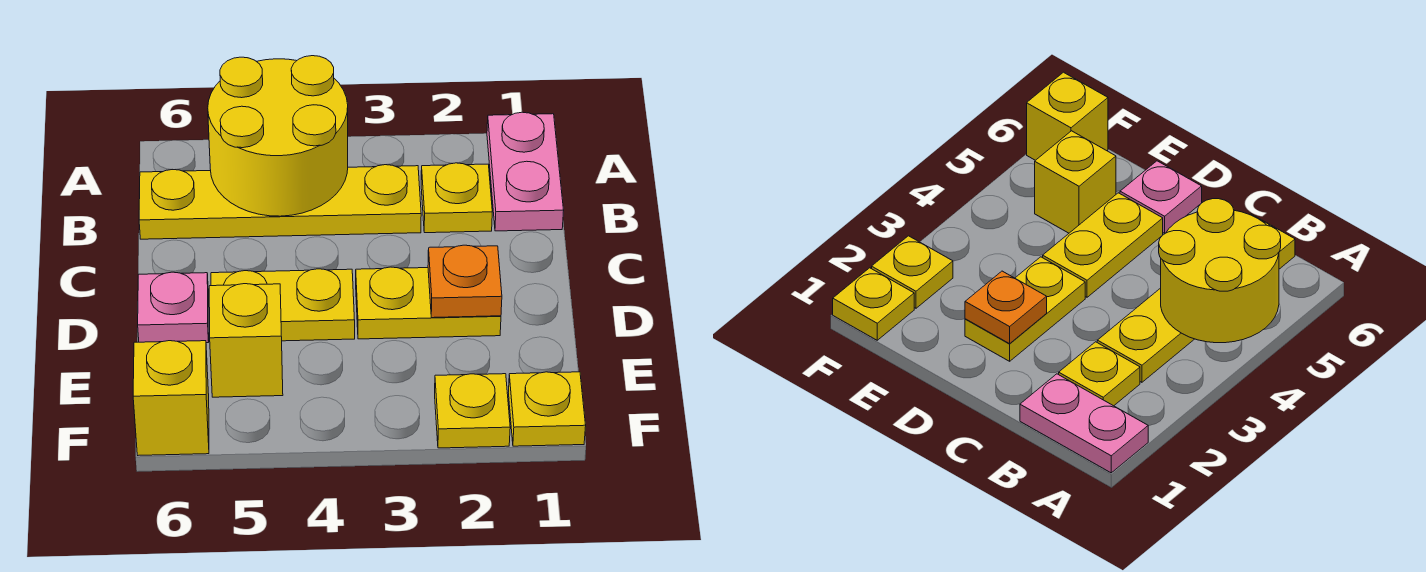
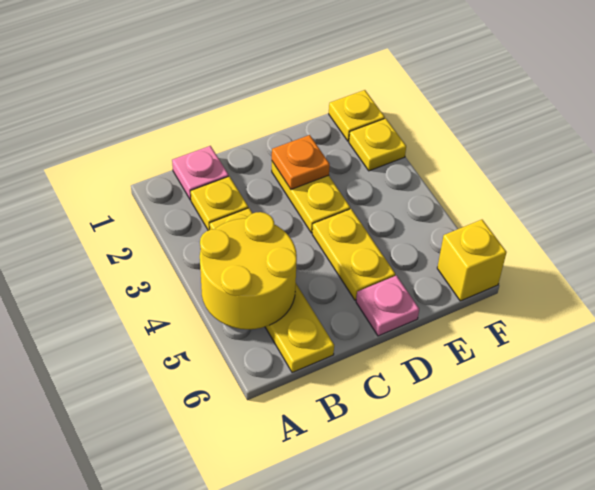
pink 1x2 plate [487,112,564,231] -> pink 1x1 plate [172,146,229,200]
yellow 1x1 brick [209,284,283,397] -> none

